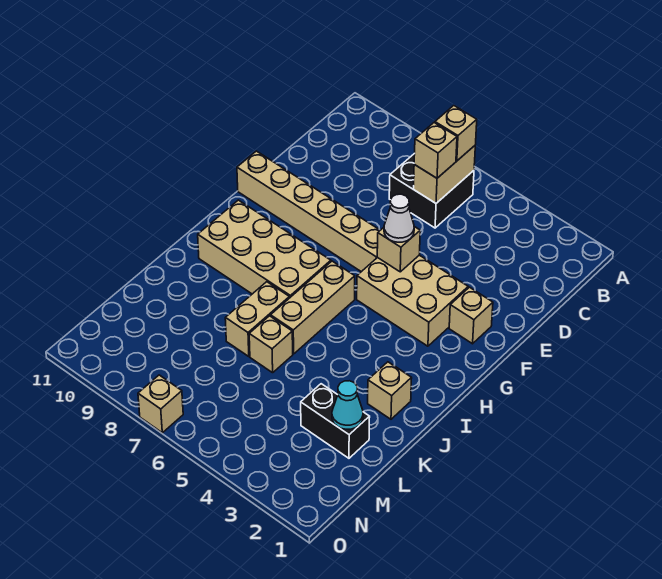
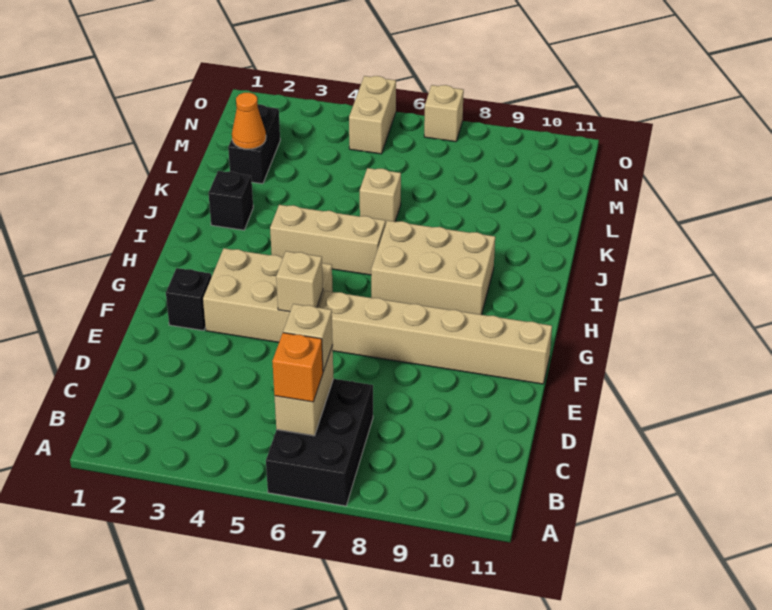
black 2x2 brick [389,153,474,228] -> black 2x3 brick [266,379,373,506]
tan 1x1 brick [435,106,477,161] -> orange 1x1 brick [272,333,323,402]
tan 1x1 brick [449,287,493,344] -> black 1x1 brick [166,268,212,331]
white 1x1 cone [384,194,414,242] -> none
tan 1x3 brick [271,261,355,354] -> tan 1x3 brick turned to [270,205,385,275]
tan 2x4 brick [198,200,331,298] -> tan 2x3 brick [371,220,495,315]
tan 1x1 brick [368,362,412,419] -> black 1x1 brick [209,171,253,230]
tan 1x2 brick [225,282,289,357] -> tan 1x2 brick moved to [349,76,396,154]
black 1x2 brick [301,384,370,458] -> black 1x2 brick turned to [228,104,280,184]
cyan 1x1 cone [332,381,363,429] -> orange 1x1 cone [232,93,266,149]

